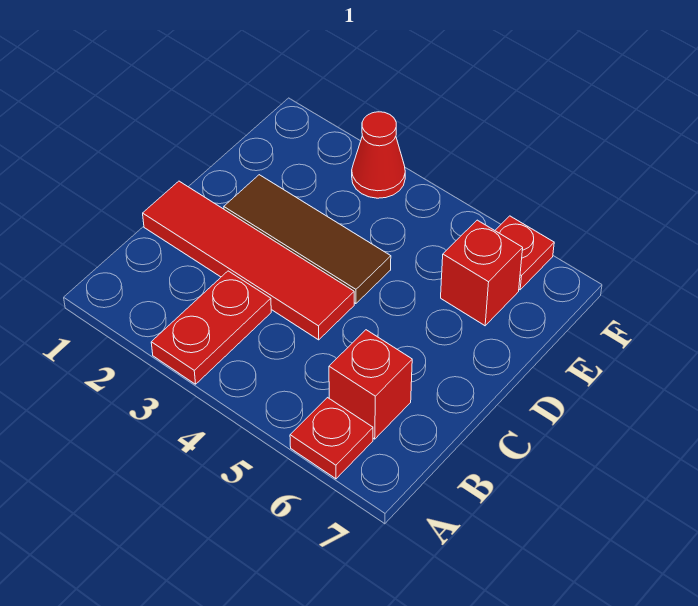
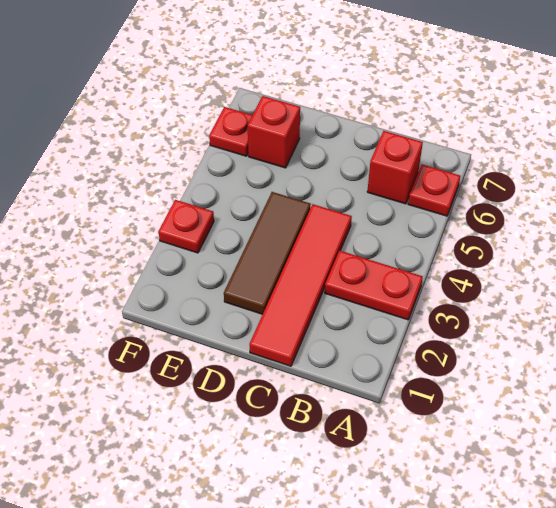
red 1x1 cone [352,112,405,198] -> red 1x1 plate [159,200,214,253]

